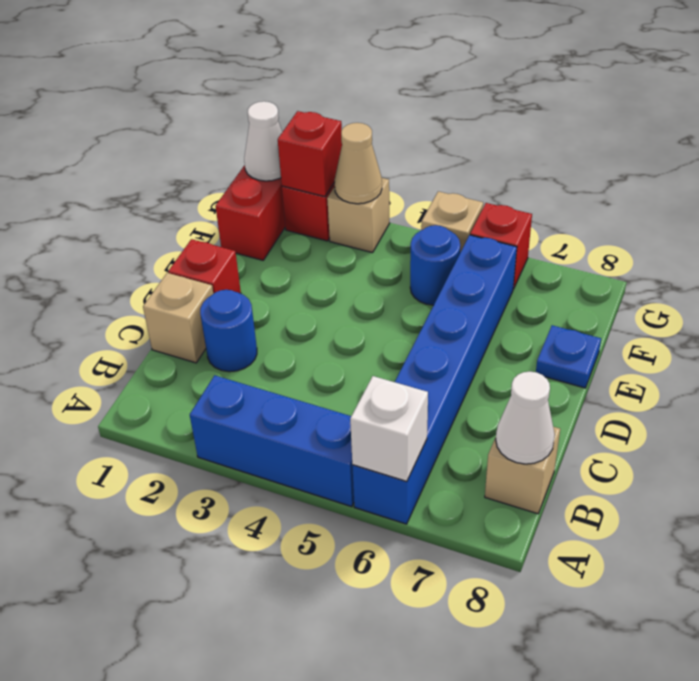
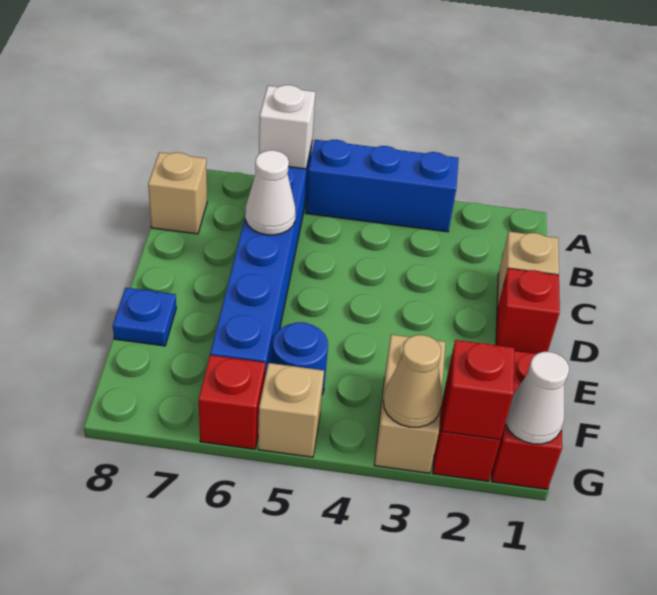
white 1x1 cone [496,371,555,464] -> white 1x1 cone moved to [245,150,296,235]
blue 1x1 round brick [200,290,257,372] -> none
tan 1x1 brick [327,178,389,253] -> tan 1x2 brick [374,335,445,473]

